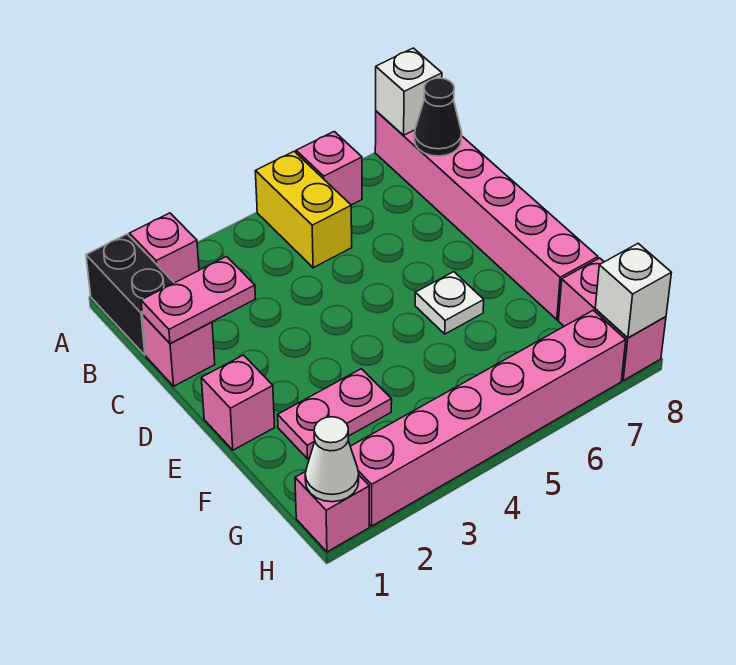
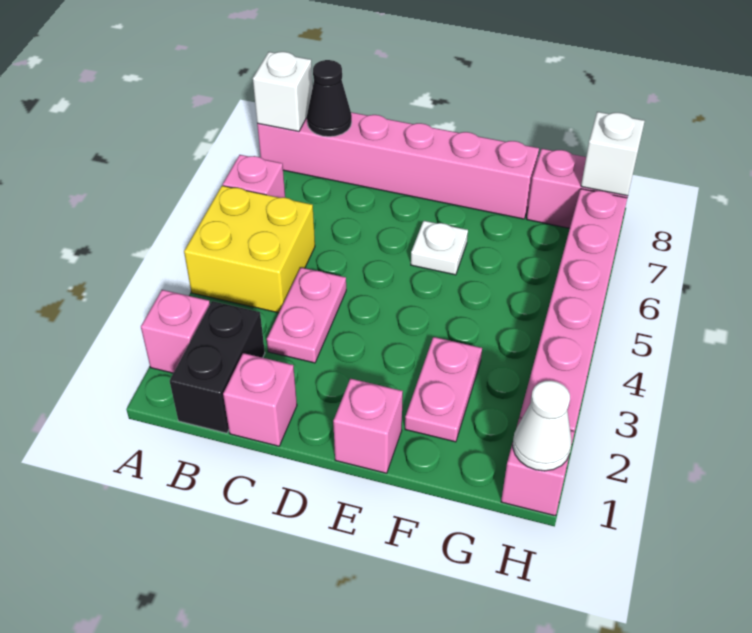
black 1x2 brick [86,234,174,355] -> black 1x2 brick turned to [170,301,265,433]
yellow 1x2 brick [255,152,352,268] -> yellow 2x2 brick [184,186,315,313]
pink 1x2 plate [141,257,256,344] -> pink 1x2 plate moved to [267,268,346,363]

